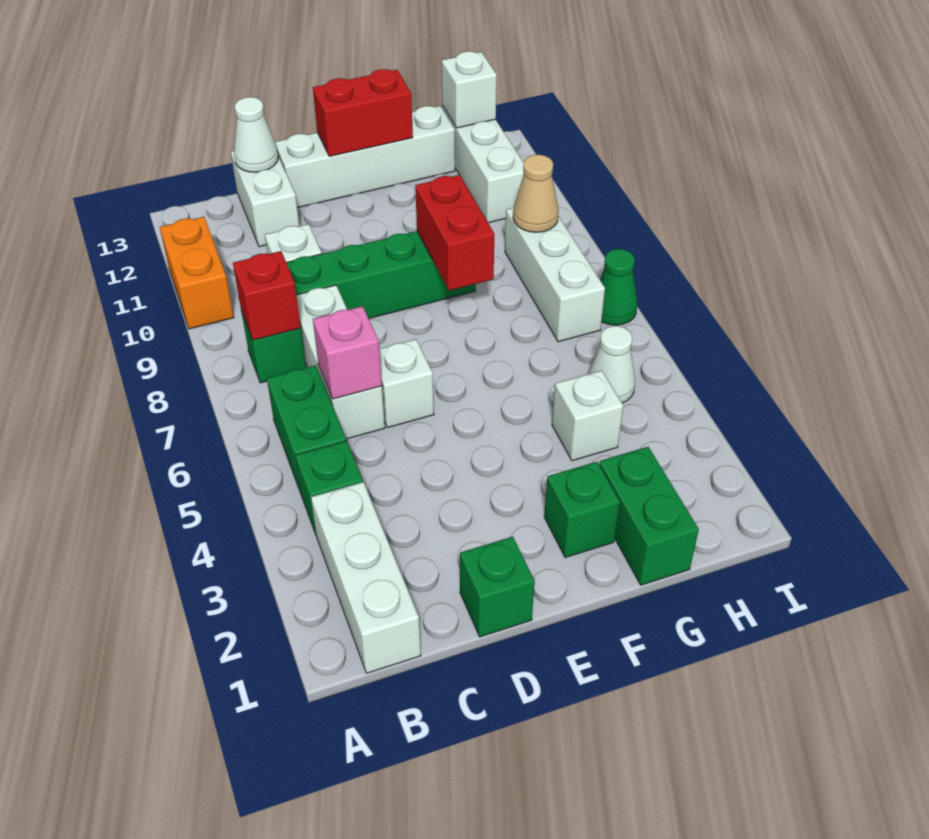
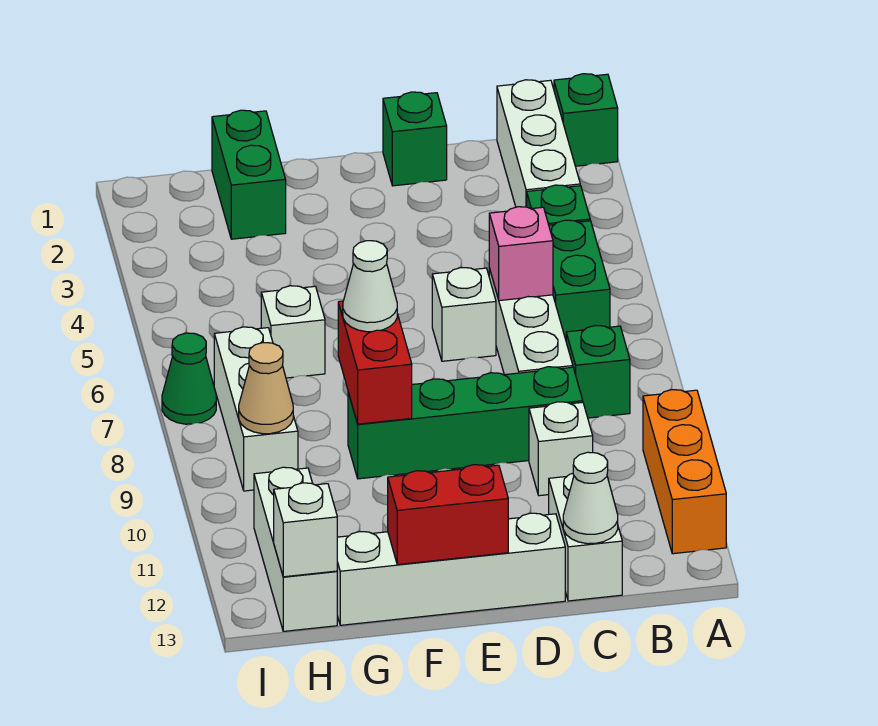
orange 1x2 brick [160,217,234,329] -> orange 1x3 brick [643,390,726,554]
red 1x1 brick [233,251,301,340] -> none
green 1x1 brick [544,462,620,558] -> green 1x1 brick moved to [554,74,618,166]
white 1x1 brick [552,370,623,461] -> white 1x1 brick moved to [261,286,325,378]
white 1x1 cone [588,326,635,403] -> white 1x1 cone moved to [343,241,397,332]

